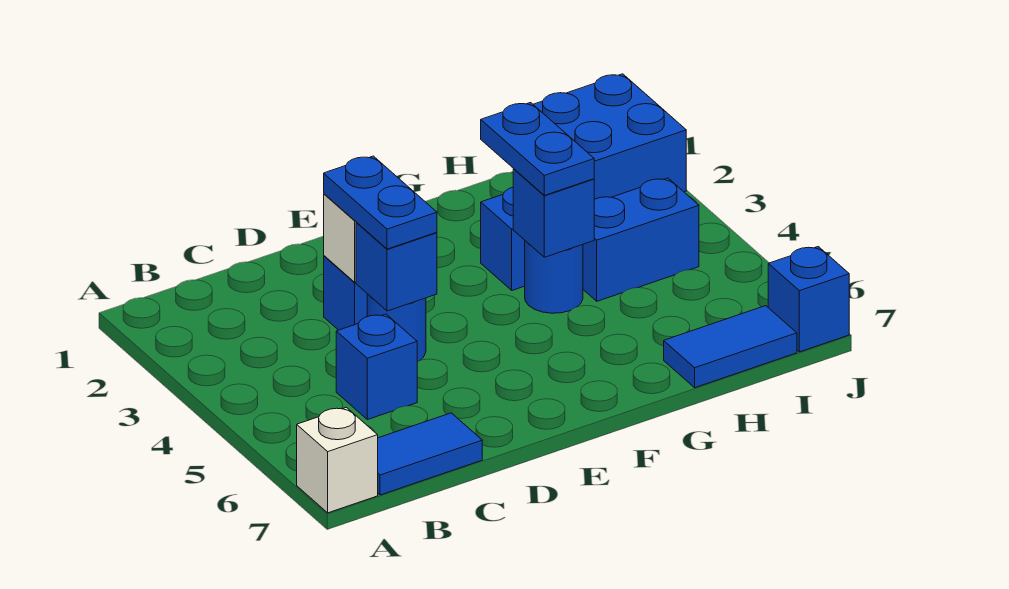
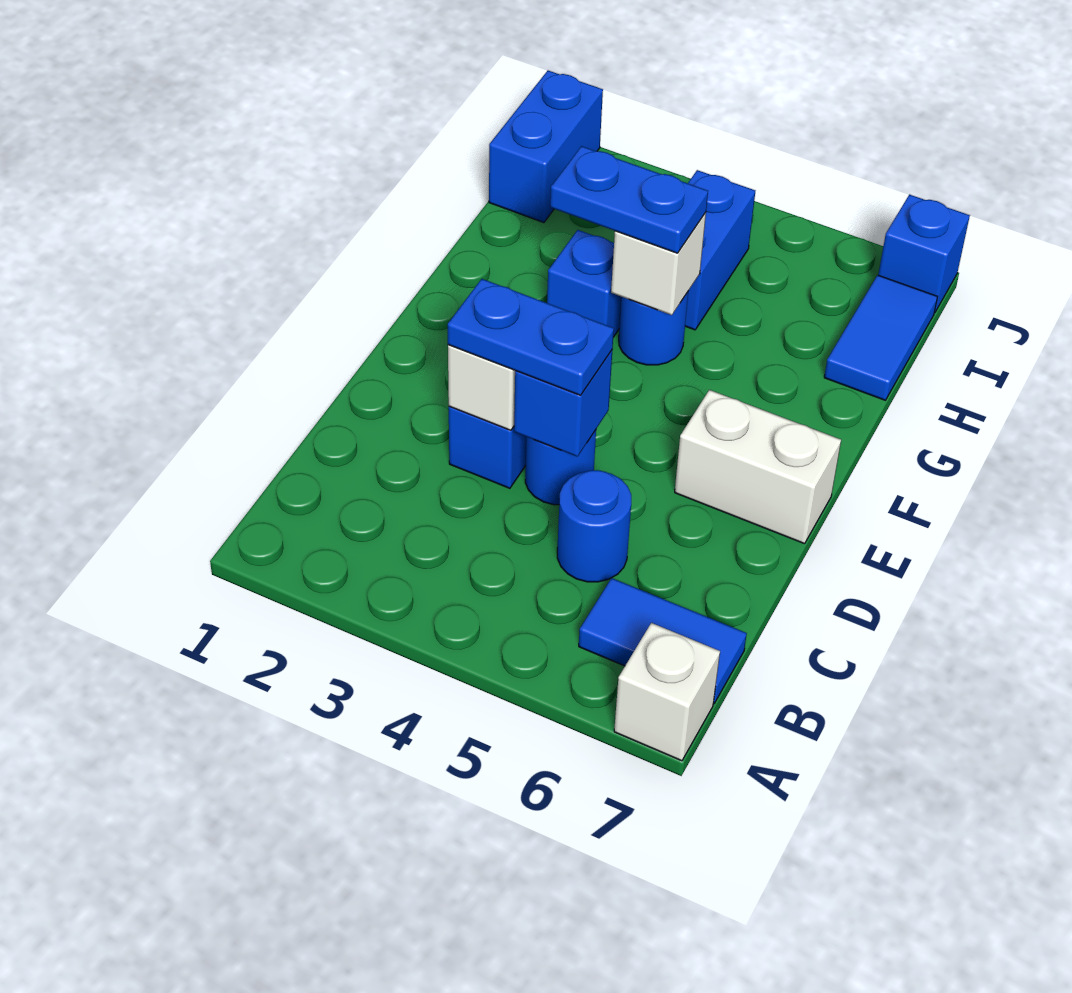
blue 1x2 tile [378,413,482,495] -> blue 1x2 tile turned to [579,578,747,703]
blue 1x1 brick [336,314,417,420] -> blue 1x1 round brick [557,470,631,582]
none -> white 1x2 brick [675,390,841,544]
blue 1x1 brick [513,169,594,257] -> white 1x1 brick [611,213,706,315]
blue 2x2 brick [533,74,686,199] -> blue 1x2 brick [489,71,603,223]

